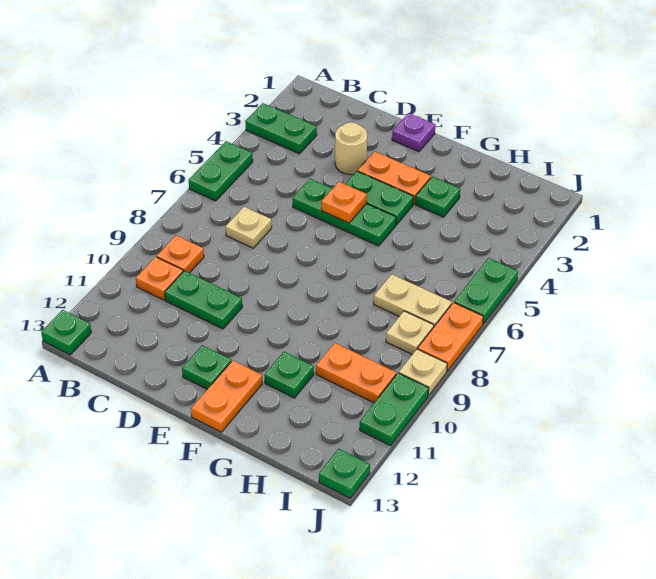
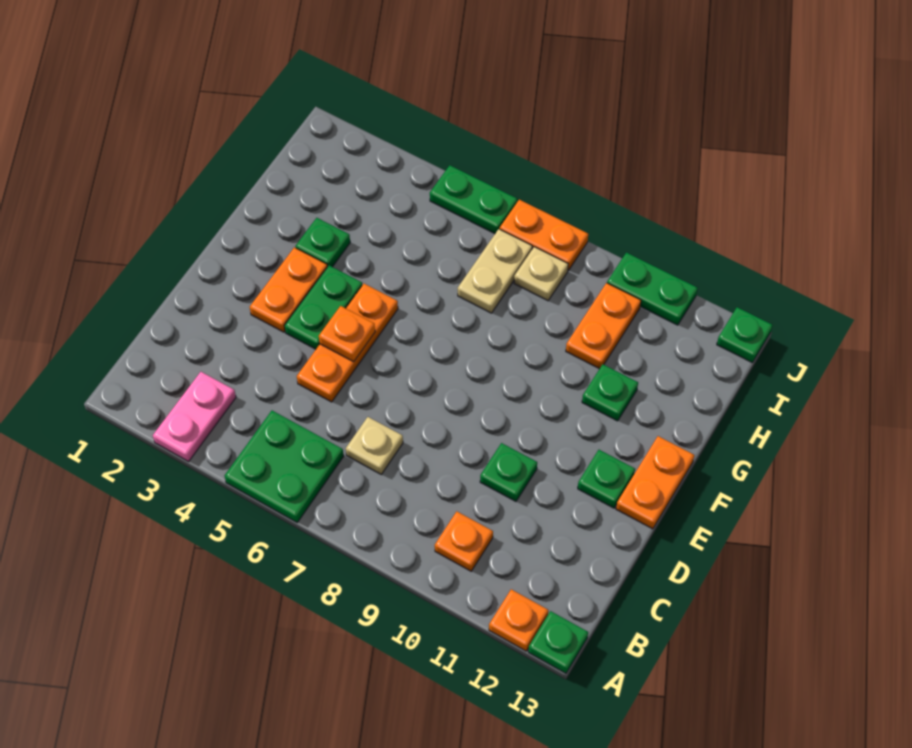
green 1x2 plate [245,103,317,154] -> pink 1x2 plate [153,372,236,461]
green 1x2 plate [189,141,253,201] -> green 2x2 plate [224,411,344,522]
orange 1x1 plate [157,235,204,273] -> orange 1x1 plate moved to [489,589,548,651]
green 1x2 plate [165,271,242,329] -> green 1x1 plate [480,443,537,501]
tan 1x1 round brick [335,122,367,175] -> none
green 1x3 plate [292,179,396,246] -> orange 1x3 plate [297,284,398,402]
purple 1x1 plate [392,113,435,152] -> none
orange 1x2 plate [191,360,262,432] -> orange 1x2 plate turned to [616,436,694,529]
tan 1x1 plate [399,349,447,395] -> none

